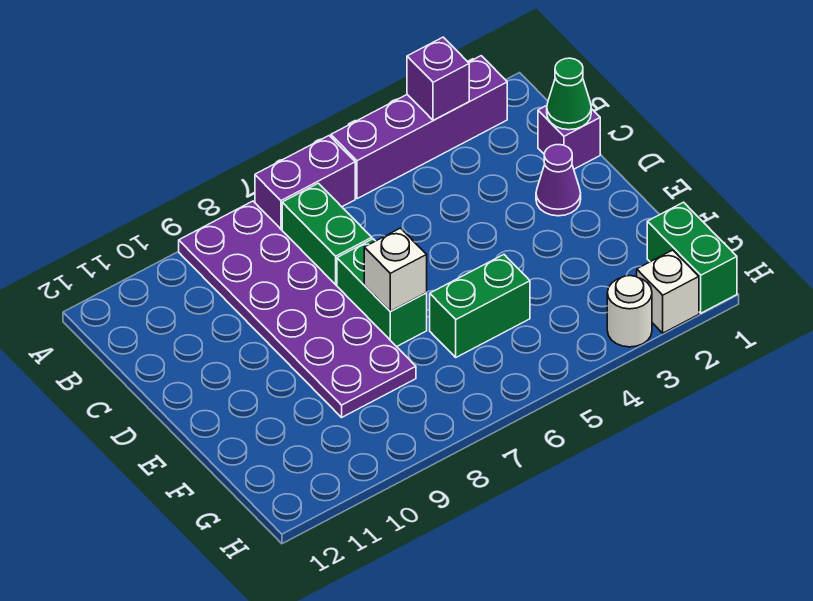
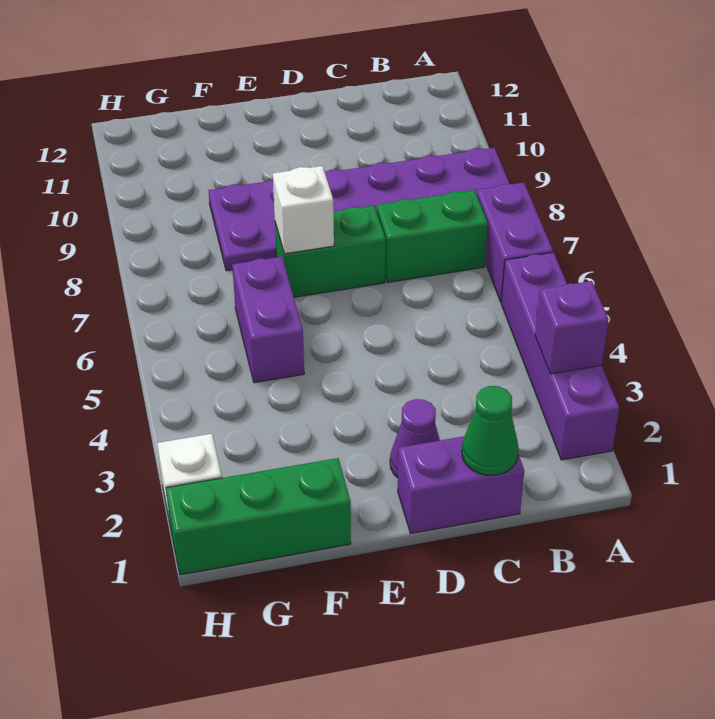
purple 1x1 brick [538,106,600,169] -> purple 1x2 brick [398,436,524,533]
green 1x2 brick [430,255,530,357] -> purple 1x2 brick [232,257,304,383]
green 1x2 brick [647,202,737,313] -> green 1x3 brick [166,458,351,575]
white 1x1 round brick [607,276,652,347] -> none

